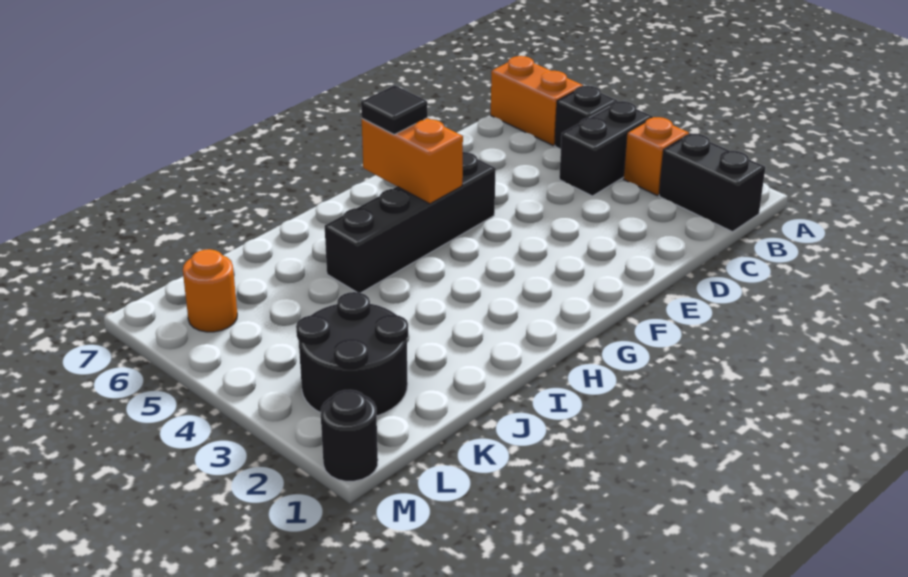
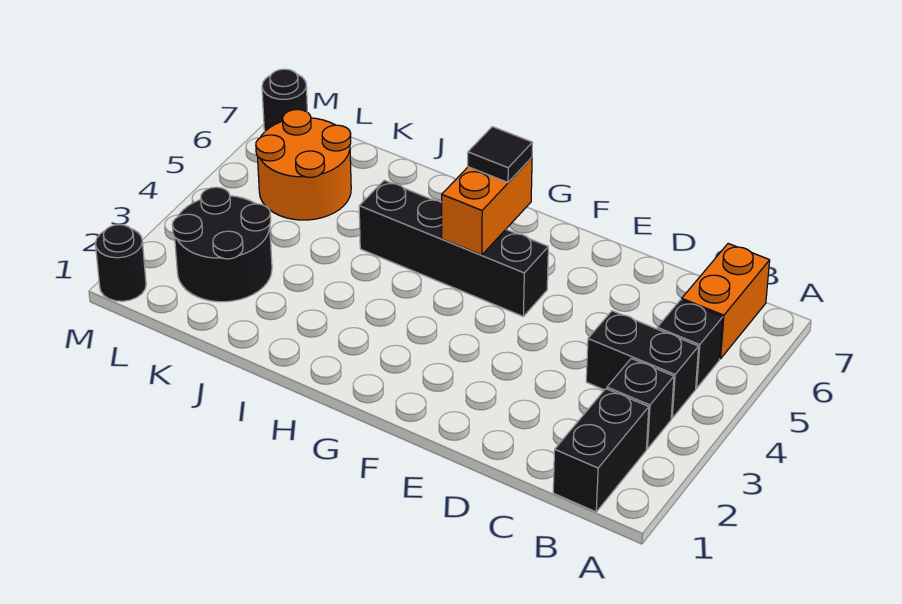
orange 1x1 brick [623,117,689,196] -> black 1x1 brick [607,358,674,449]
orange 1x1 round brick [183,249,237,332] -> orange 2x2 round brick [256,109,351,220]
none -> black 1x1 round brick [262,69,307,131]

